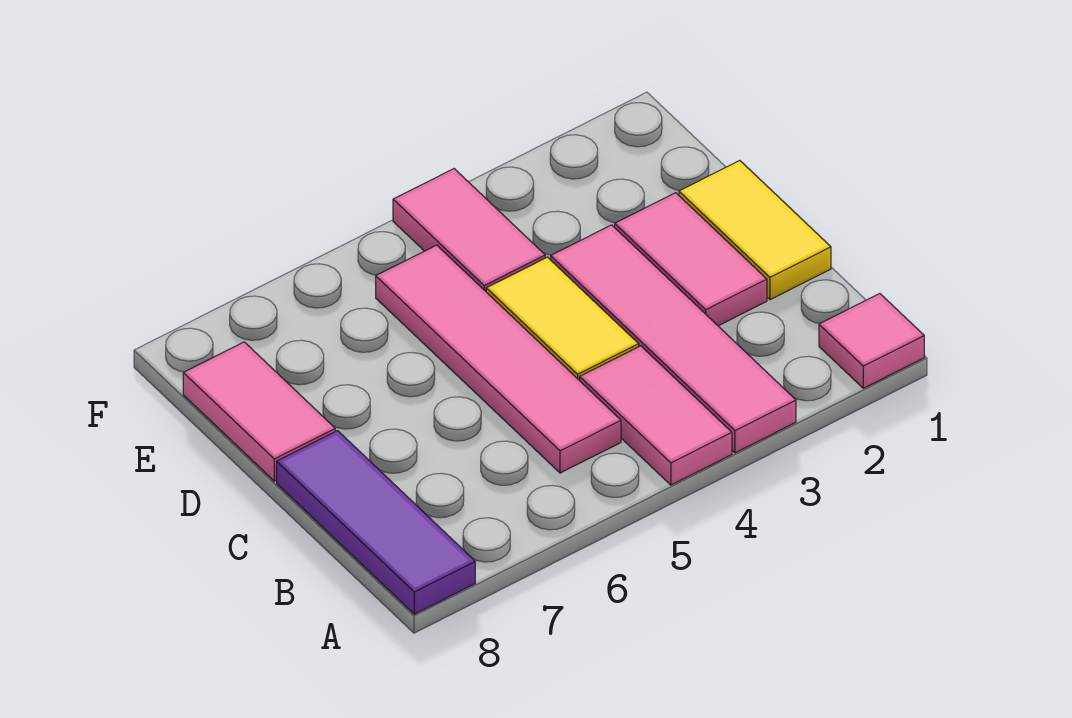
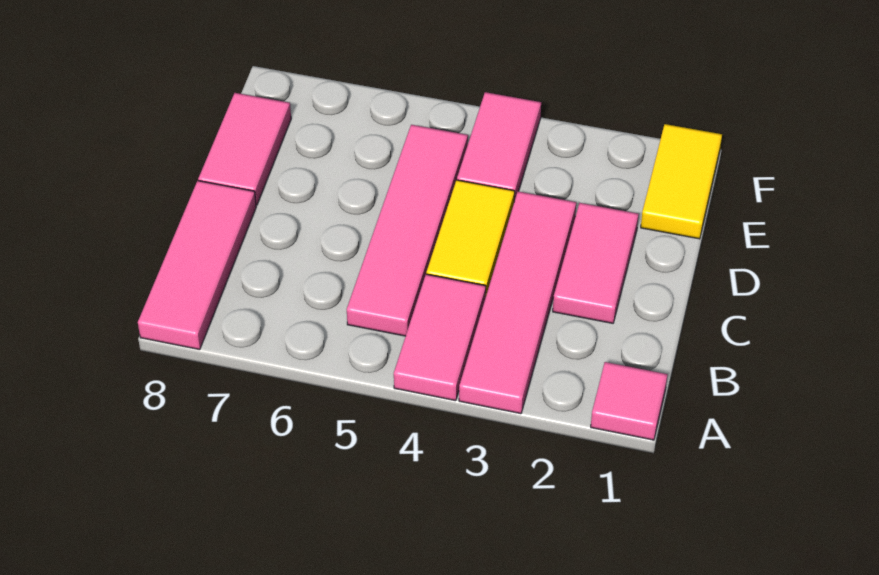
purple 1x3 tile [277,431,475,614] -> pink 1x3 tile [138,181,256,350]
yellow 1x2 tile [679,161,831,300] -> yellow 1x2 tile moved to [641,124,722,239]

